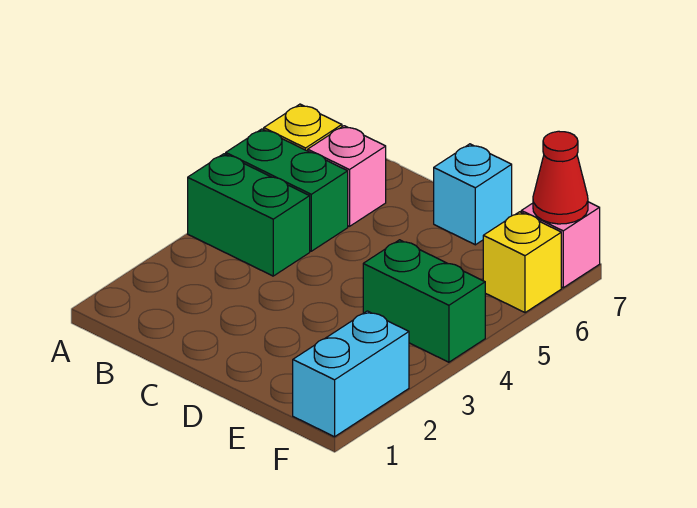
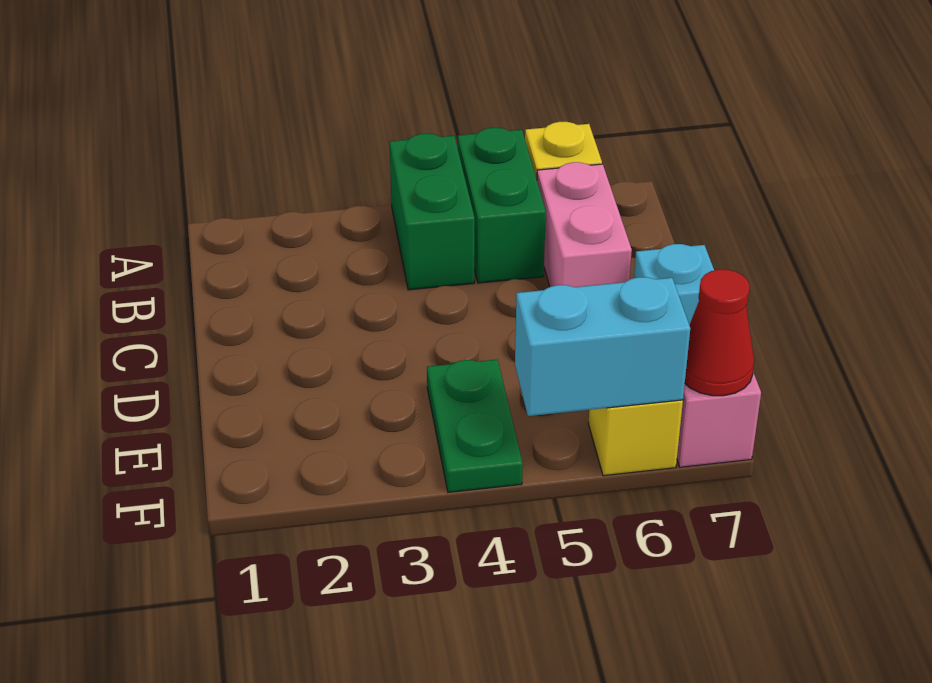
pink 1x1 brick [308,126,386,226] -> pink 1x2 brick [537,162,632,287]
green 1x2 brick [363,240,485,362] -> green 1x2 plate [427,359,523,492]
cyan 1x2 brick [293,311,409,437] -> cyan 1x2 brick moved to [515,277,690,416]

